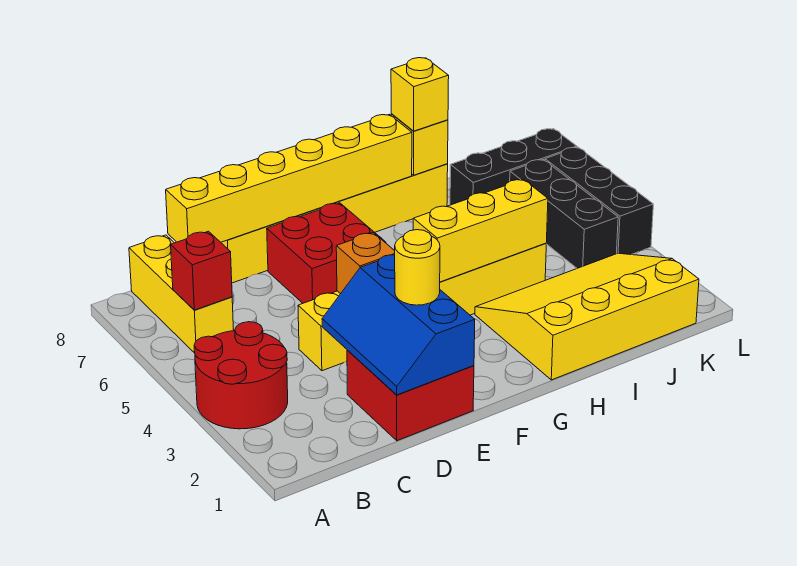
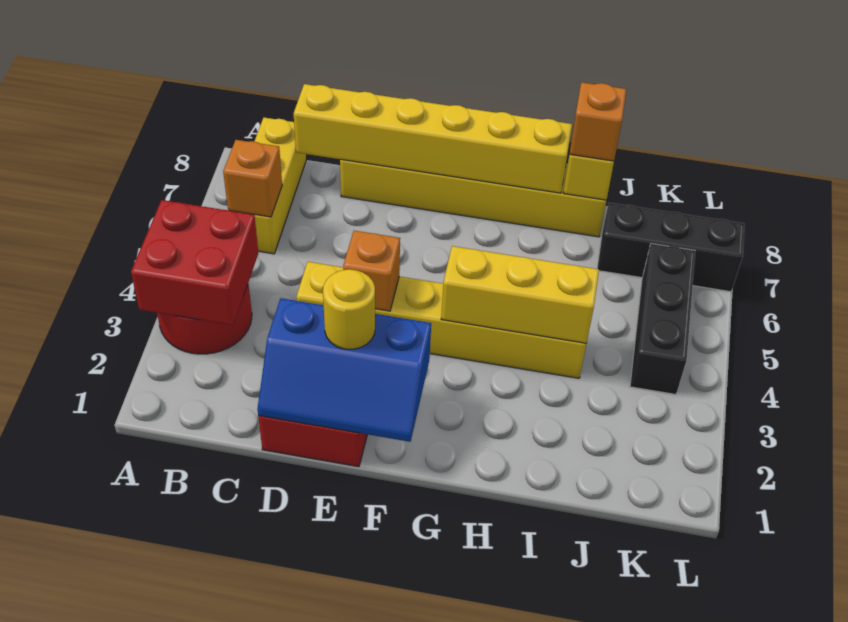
red 1x1 brick [171,231,232,310] -> orange 1x1 brick [223,140,282,217]
blue 2x3 slope [322,255,475,395] -> blue 2x3 slope turned to [257,298,431,442]
red 2x2 brick [267,203,386,303] -> red 2x2 brick moved to [131,200,258,325]
yellow 3x4 slope [475,253,699,380] -> none
yellow 1x1 brick [391,58,449,131] -> orange 1x1 brick [570,82,626,161]
black 1x3 brick [545,147,653,255] -> none

